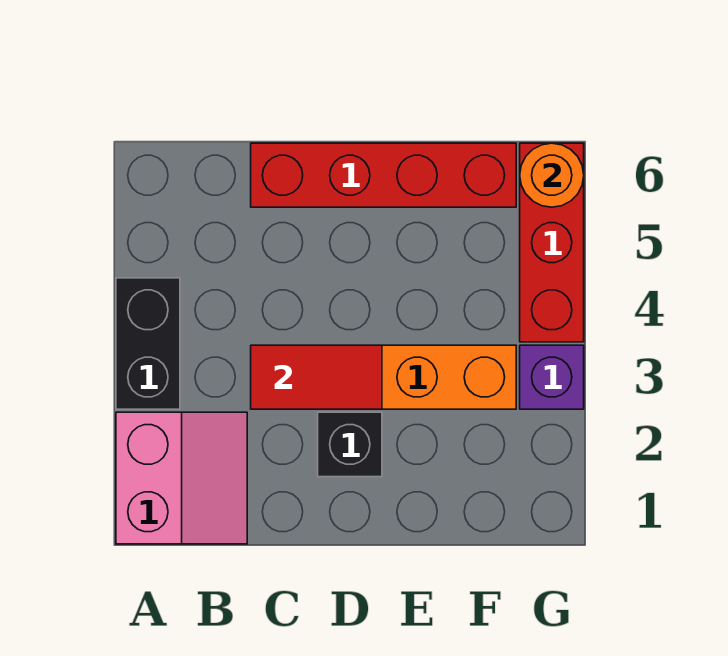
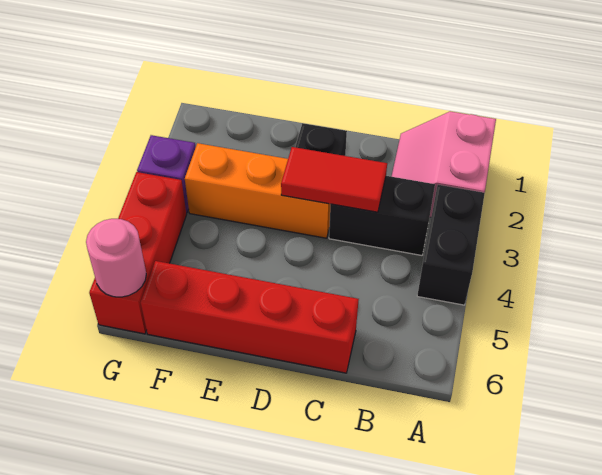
none -> black 1x2 brick [329,176,435,255]
orange 1x1 round brick [520,143,584,207] -> pink 1x1 round brick [86,219,146,297]

